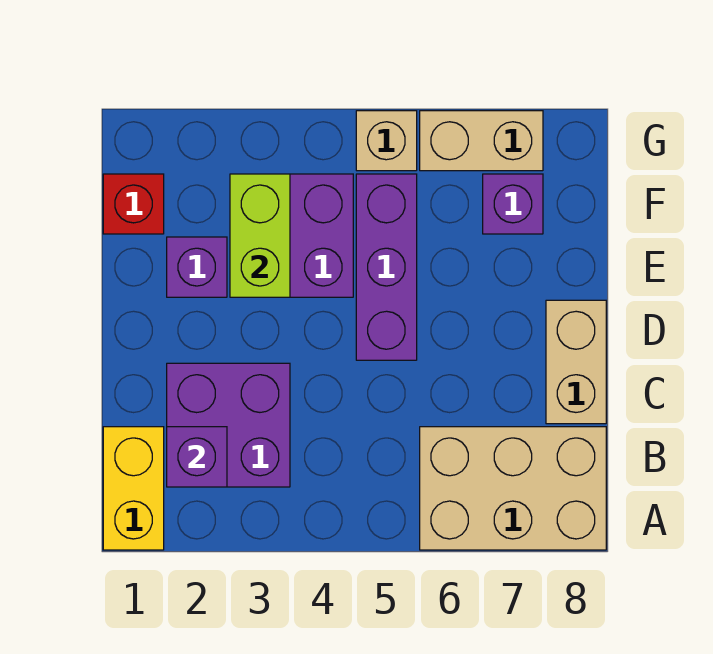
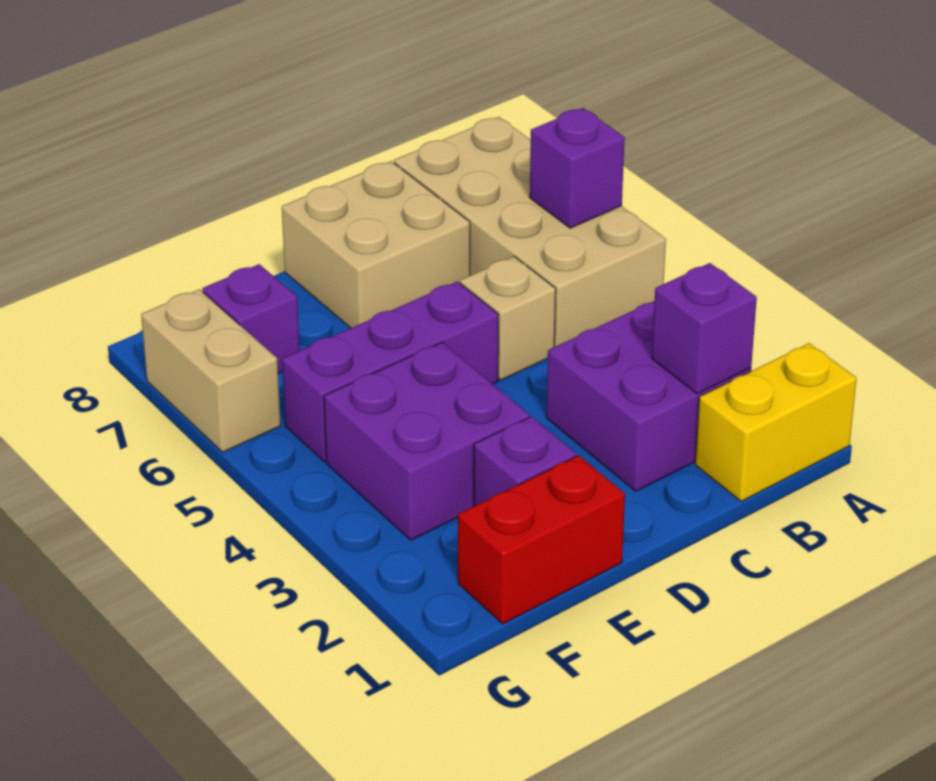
tan 2x3 brick [420,427,606,550] -> tan 2x4 brick [394,117,666,347]
none -> purple 1x1 brick [530,108,625,228]
tan 1x2 brick [546,300,606,424] -> tan 2x2 brick [282,161,470,328]
lime 1x2 brick [230,174,290,297] -> none
red 1x1 brick [103,174,164,234] -> red 1x2 brick [458,455,625,624]
tan 1x1 brick [356,111,417,171] -> tan 1x1 brick moved to [460,256,556,380]

